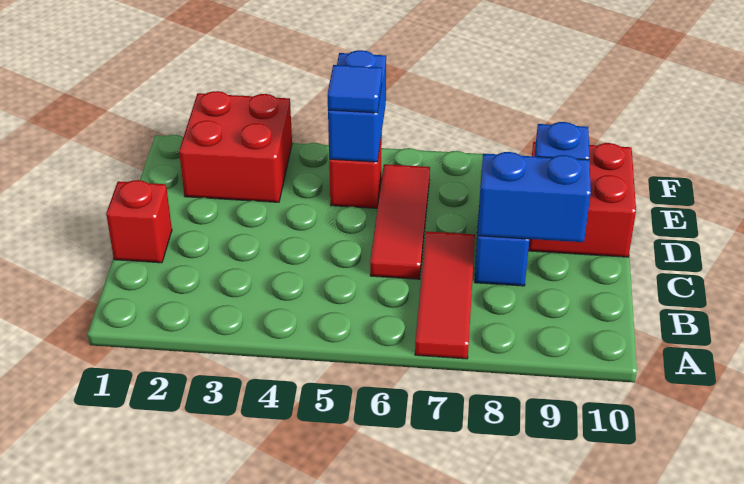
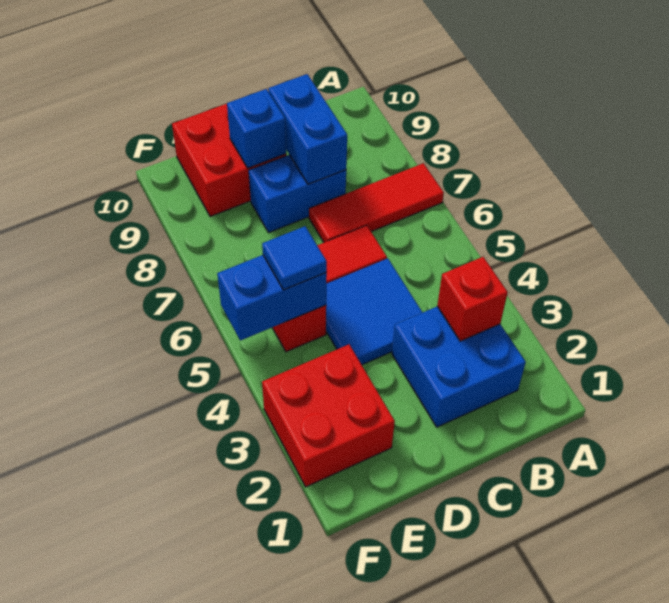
none -> blue 2x2 brick [392,306,526,427]
red 1x1 brick [106,180,172,263] -> red 1x1 brick moved to [437,257,508,341]
none -> blue 2x2 tile [326,258,423,365]

